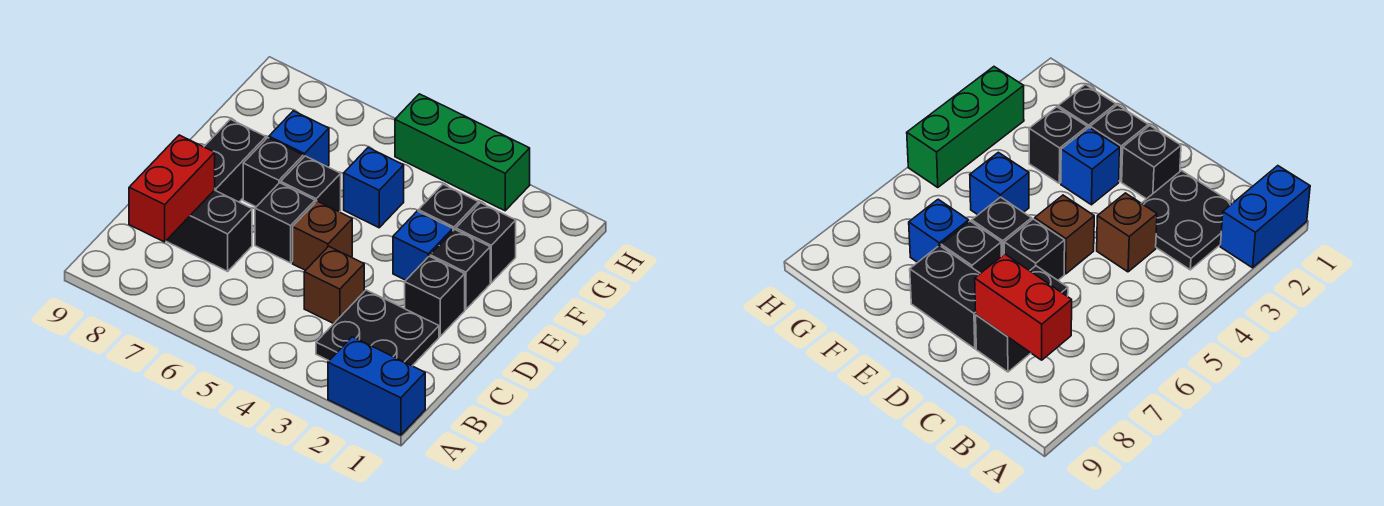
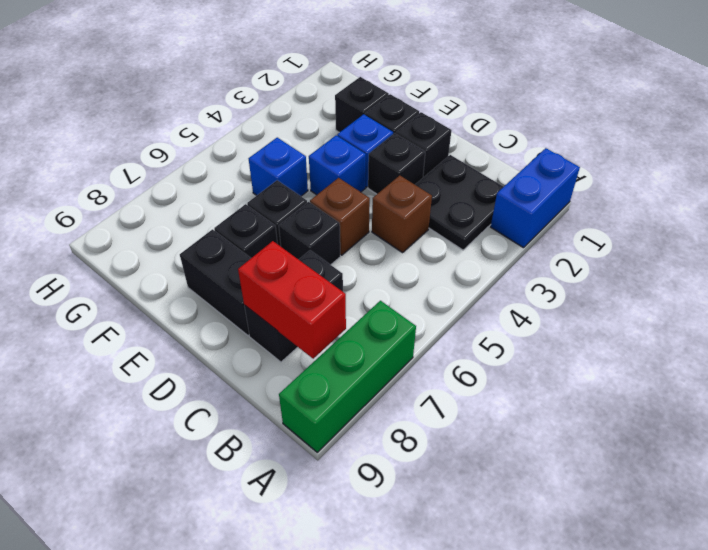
black 1x1 brick [418,184,478,230] -> black 1x1 brick moved to [368,133,425,194]
blue 1x1 brick [269,111,329,167] -> blue 1x1 brick moved to [309,135,366,195]
green 1x3 brick [395,94,530,211] -> green 1x3 brick moved to [279,301,416,452]

